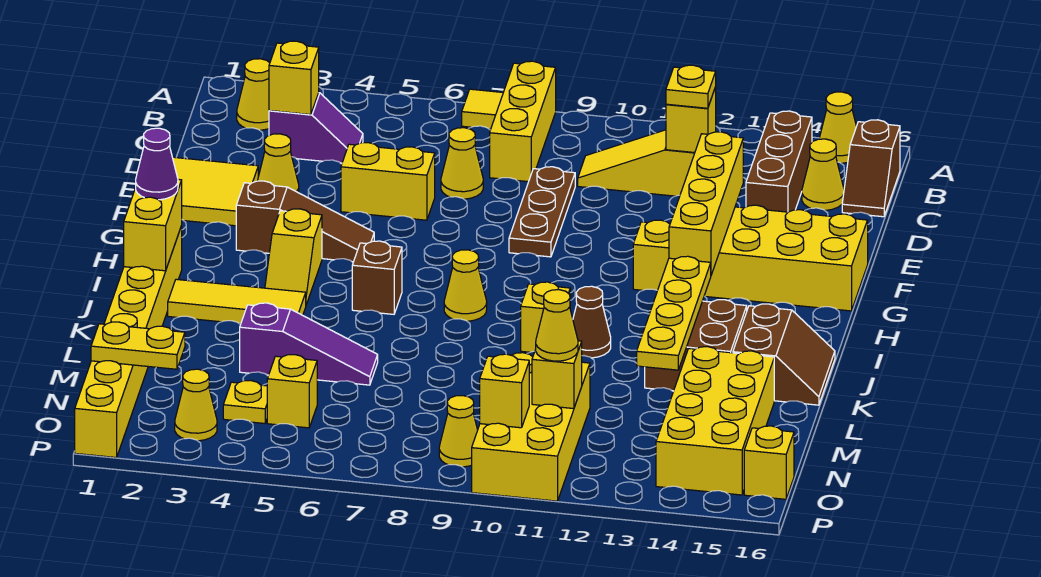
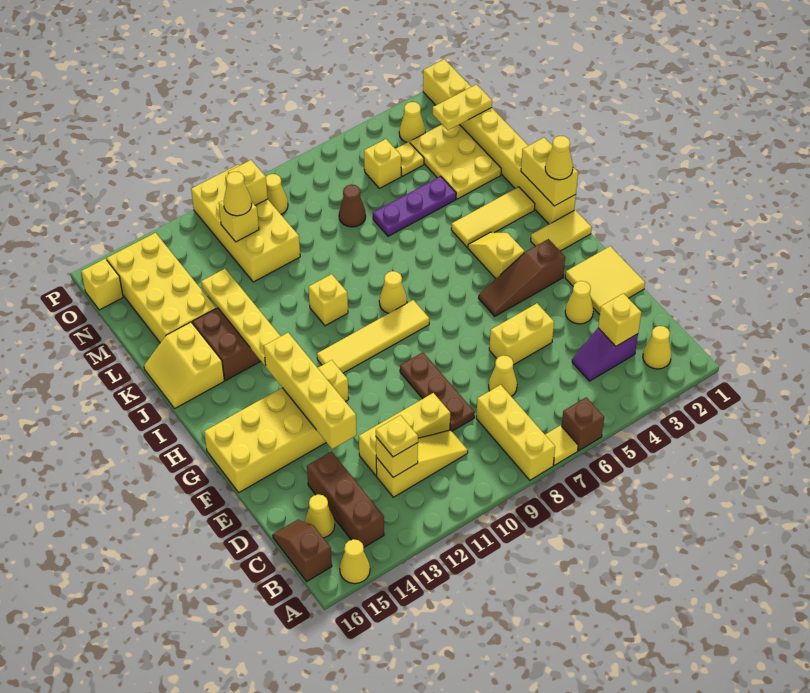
none -> yellow 1x3 brick [359,393,450,476]
none -> yellow 1x2 tile [531,210,592,251]
none -> yellow 1x4 tile [317,300,429,373]
purple 1x1 cone [136,128,178,200] -> yellow 1x1 cone [545,136,573,180]
brown 1x1 brick [352,241,402,314] -> brown 1x1 brick moved to [562,397,604,451]
brown 1x1 cone [573,286,611,358] -> brown 1x1 cone moved to [339,185,366,227]
brown 2x2 slope [733,304,835,405] -> yellow 2x2 slope [144,322,224,408]
none -> yellow 2x3 plate [410,125,501,199]
purple 1x3 slope [240,303,378,385] -> purple 1x3 plate [373,176,456,236]

